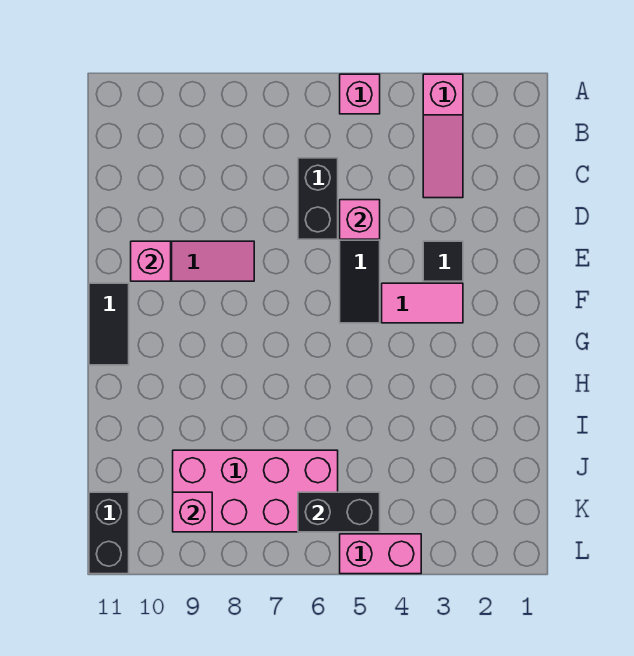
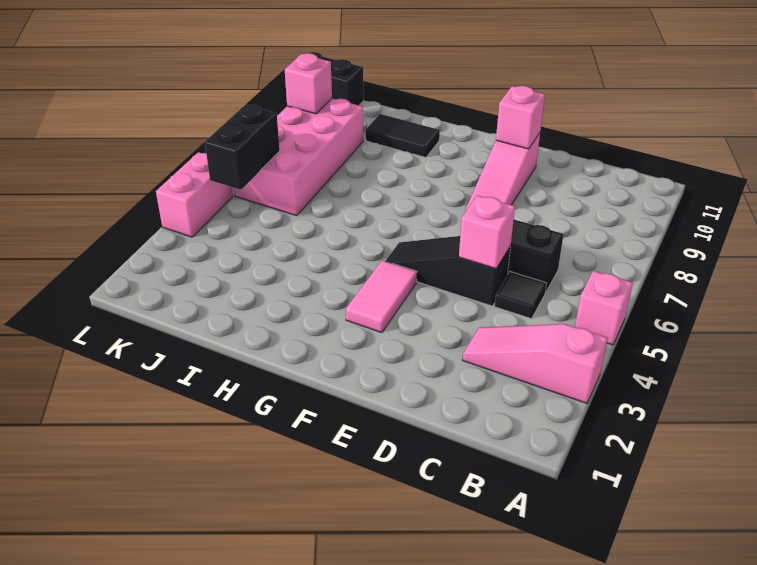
black 1x1 tile [423,241,463,281] -> black 1x1 tile moved to [494,272,546,319]
black 1x2 tile [89,283,129,365] -> black 1x2 tile moved to [365,114,440,157]

